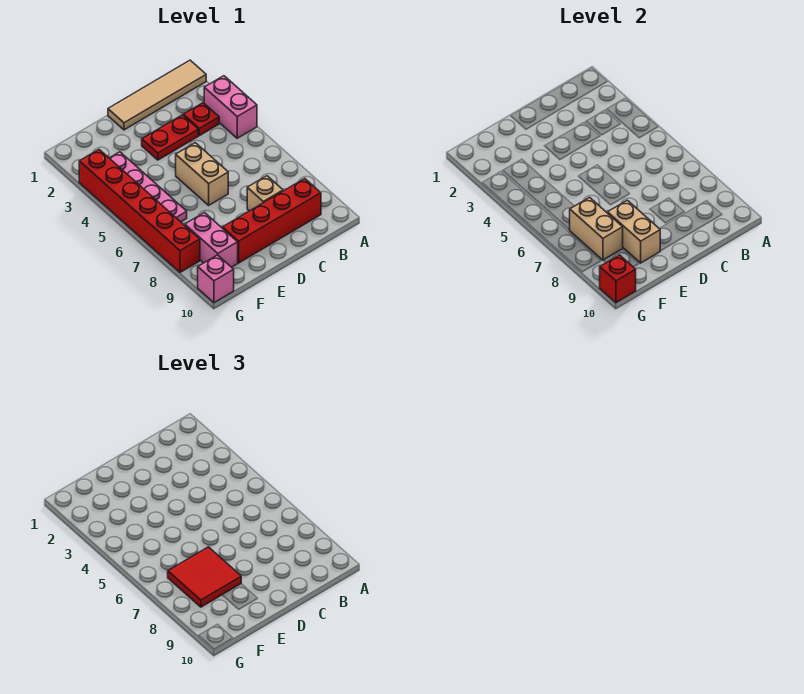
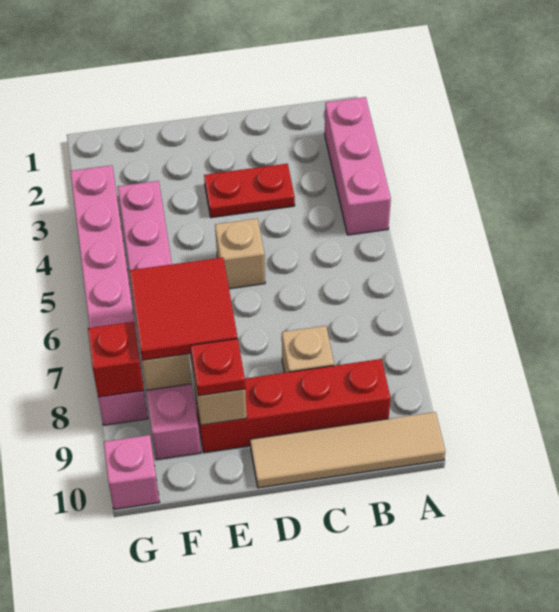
tan 1x4 tile [108,60,206,130] -> tan 1x4 tile moved to [250,412,445,488]
pink 1x2 brick [204,76,257,138] -> pink 1x3 brick [325,97,391,235]
red 1x1 plate [183,103,219,136] -> red 1x1 plate moved to [191,339,245,396]
tan 1x2 brick [176,143,228,205] -> tan 1x1 brick [215,219,265,289]
red 1x6 brick [79,150,200,272] -> pink 1x6 brick [70,165,148,425]
red 1x1 brick [600,255,636,303] -> red 1x1 brick moved to [88,322,144,397]

